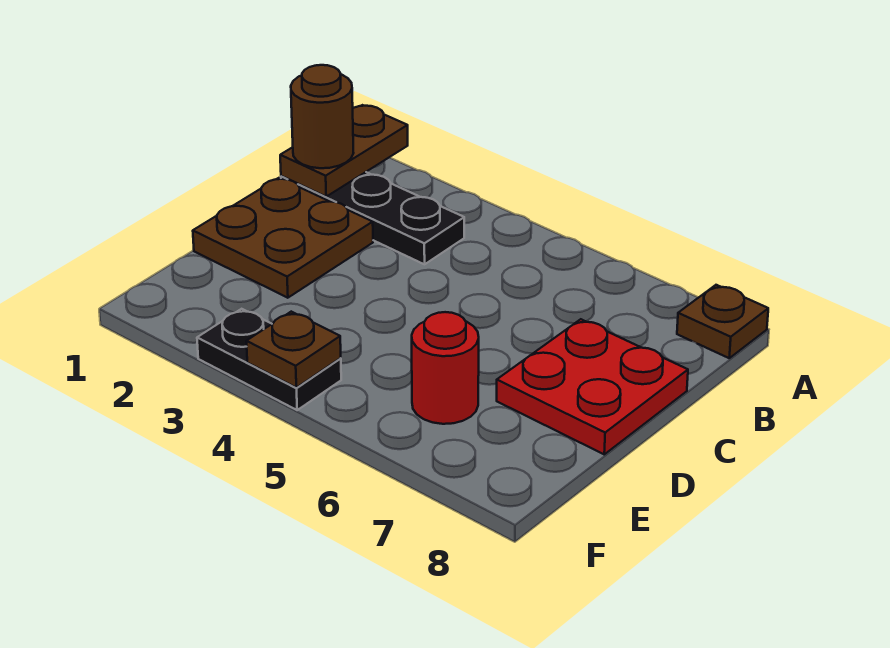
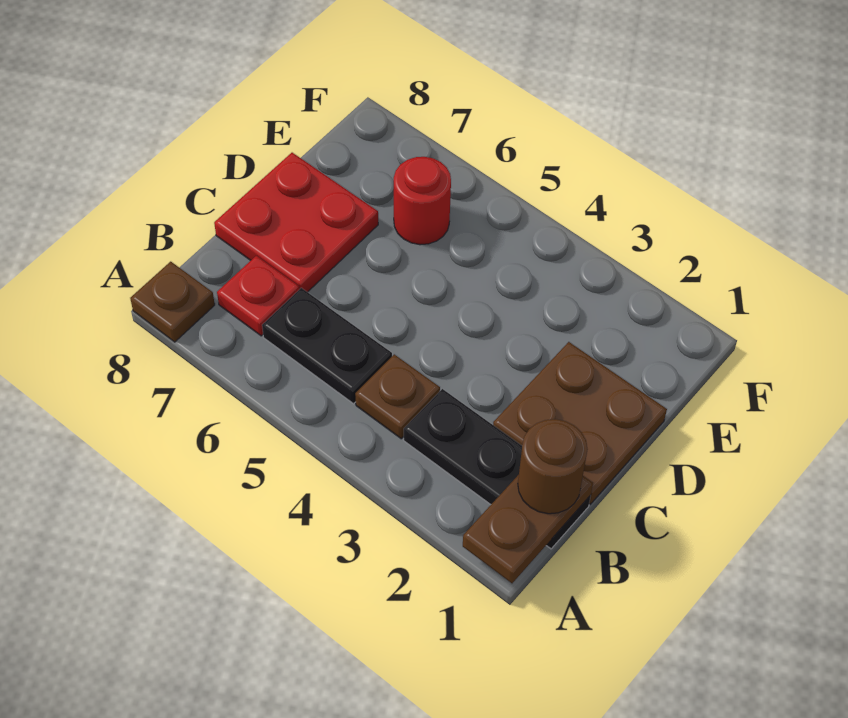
none -> red 1x1 plate [217,256,299,336]
black 1x2 plate [197,309,341,410] -> black 1x2 plate moved to [262,288,392,404]
brown 1x1 plate [246,312,341,388] -> brown 1x1 plate moved to [355,354,440,439]

